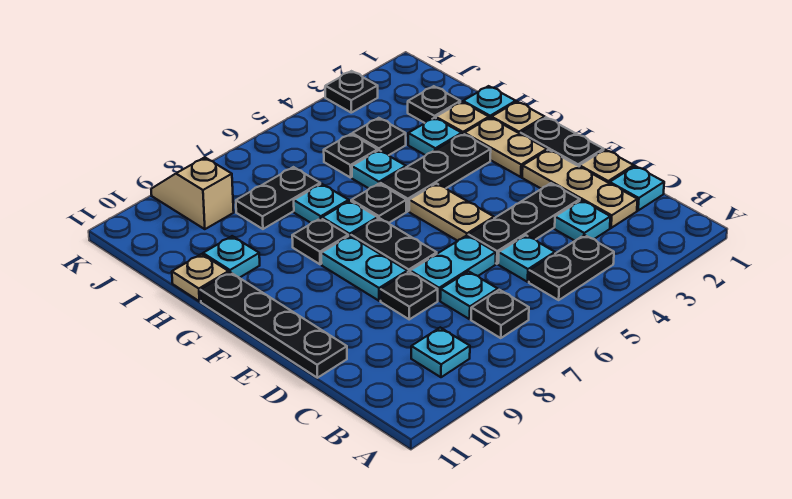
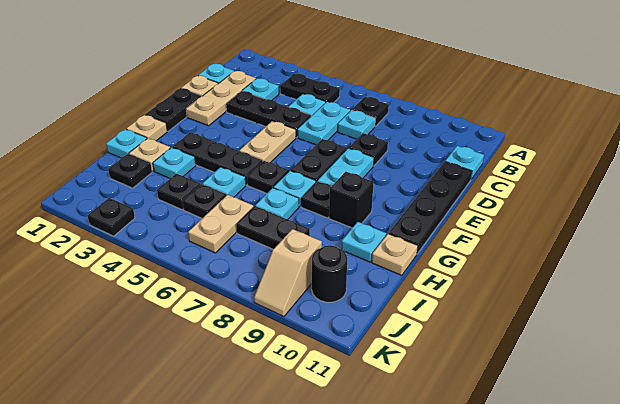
cyan 1x1 plate [411,328,470,377] -> cyan 1x1 plate moved to [445,146,484,179]
cyan 1x2 plate [410,235,496,301] -> cyan 1x2 plate turned to [298,102,350,145]
tan 1x2 plate [464,117,547,177] -> tan 1x2 plate moved to [188,195,253,253]
none -> black 1x1 brick [329,172,374,228]
none -> black 1x1 round brick [312,245,347,302]

